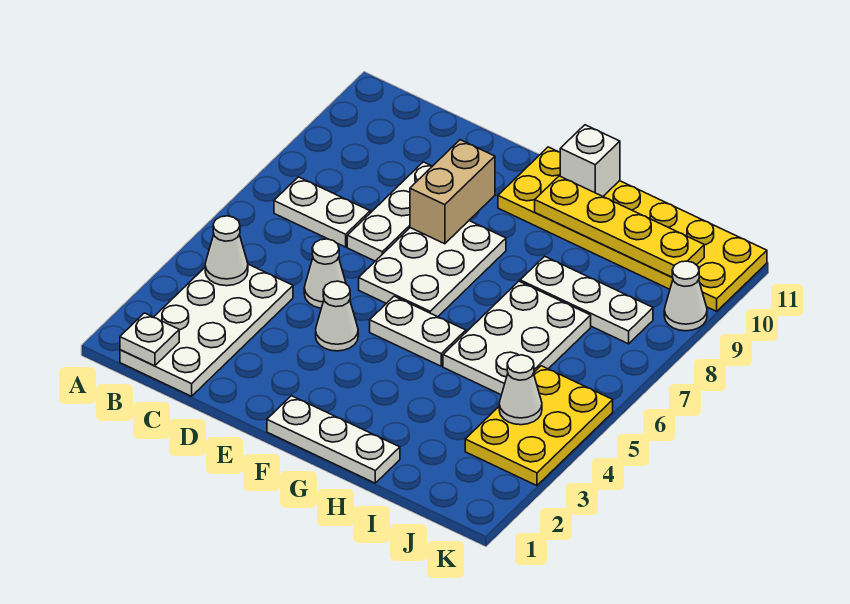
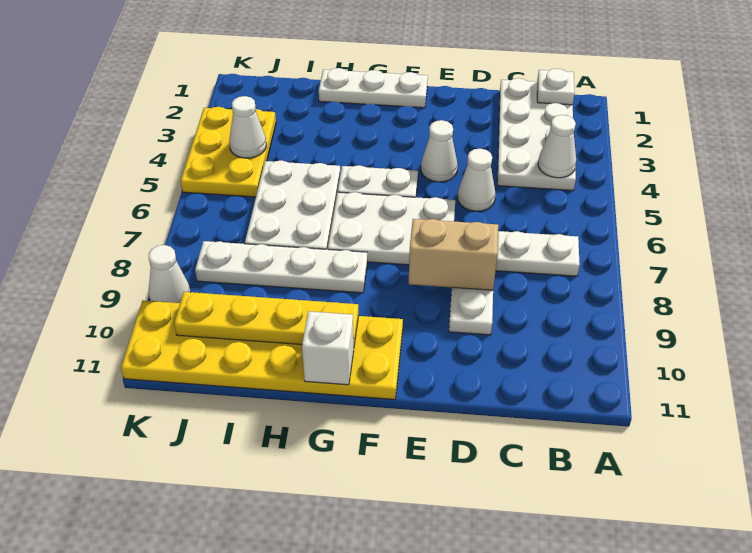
white 2x3 plate [359,221,506,317] -> white 2x3 plate turned to [328,192,455,265]
tan 1x2 brick [410,140,495,244] -> tan 1x2 brick turned to [409,219,498,290]
white 1x3 plate [520,256,653,344] -> white 1x4 plate [195,241,367,293]

